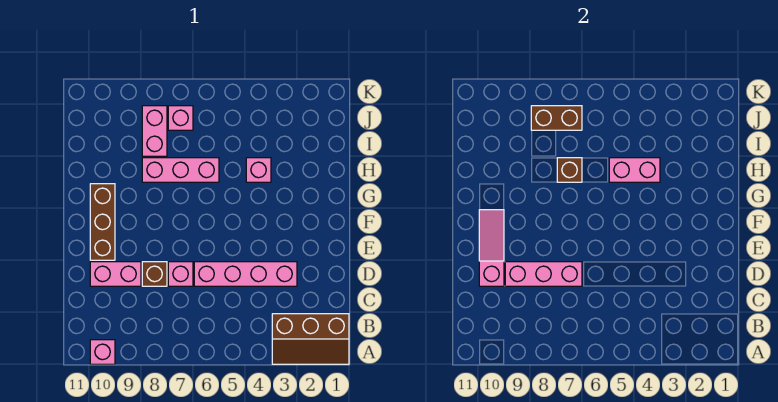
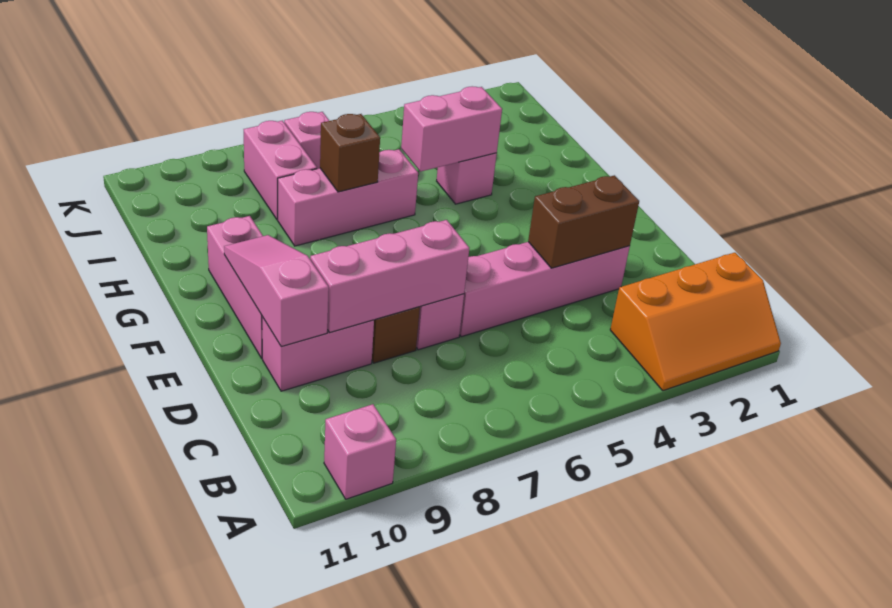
brown 2x3 slope [272,314,349,364] -> orange 2x3 slope [610,253,781,391]
brown 1x3 brick [90,184,115,260] -> pink 1x3 brick [207,216,263,358]
brown 1x2 brick [531,106,582,130] -> brown 1x2 brick moved to [528,175,639,268]

